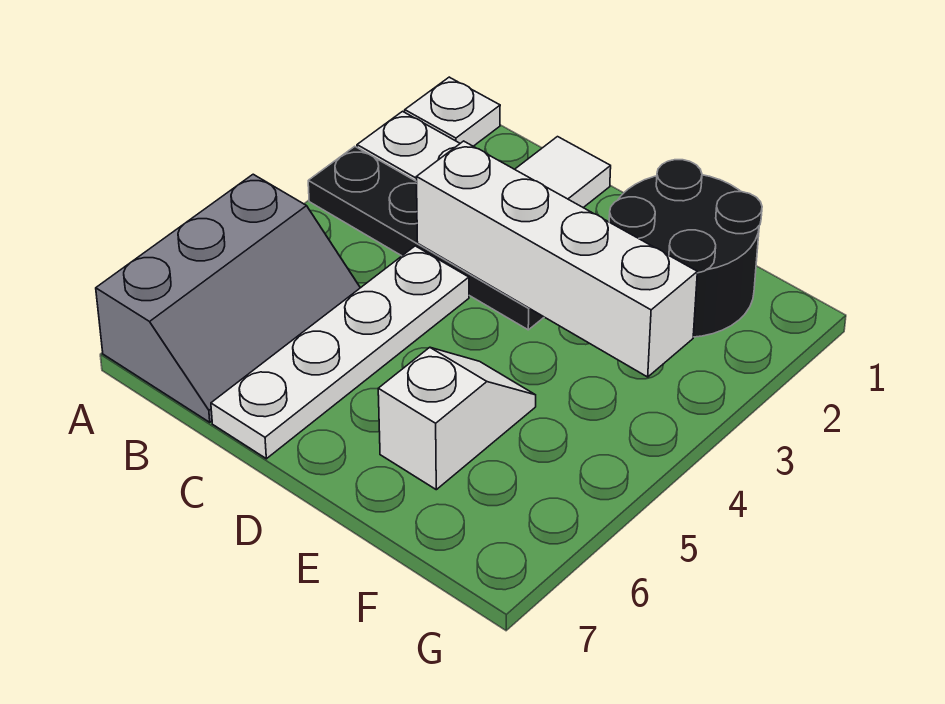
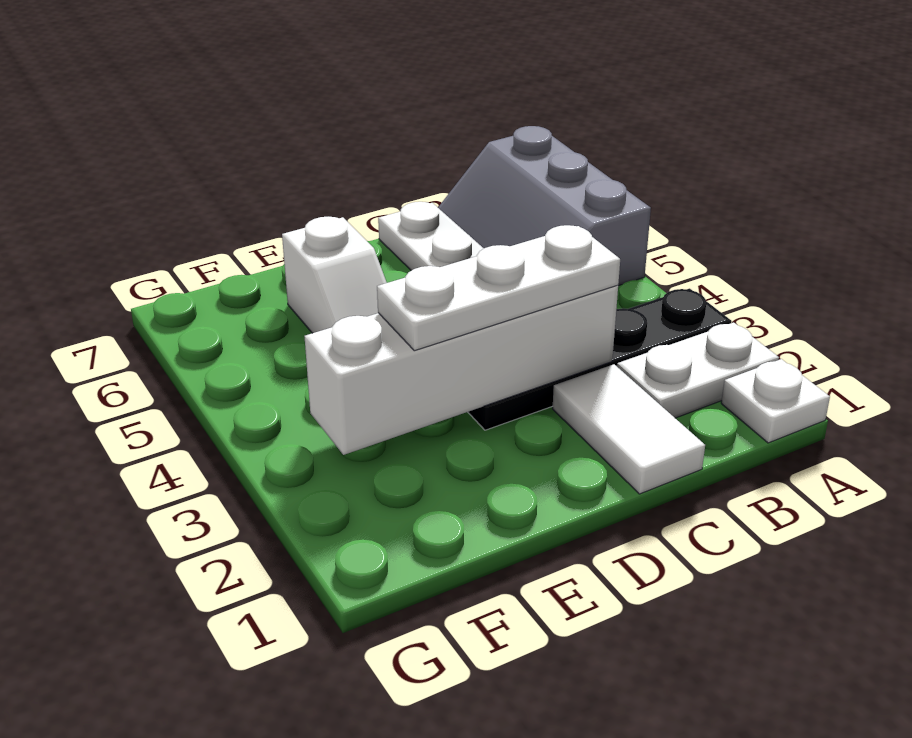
none -> white 1x3 plate [377,225,620,351]
black 2x2 round brick [609,160,762,337] -> none

